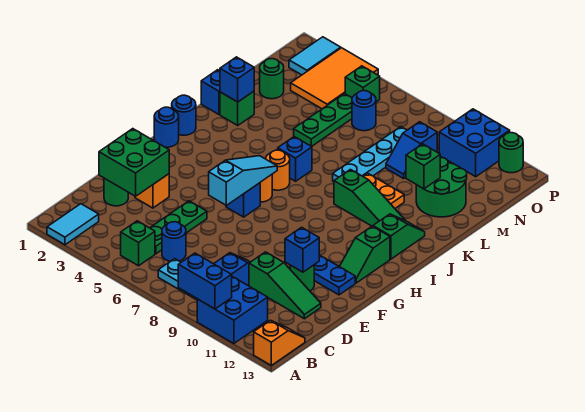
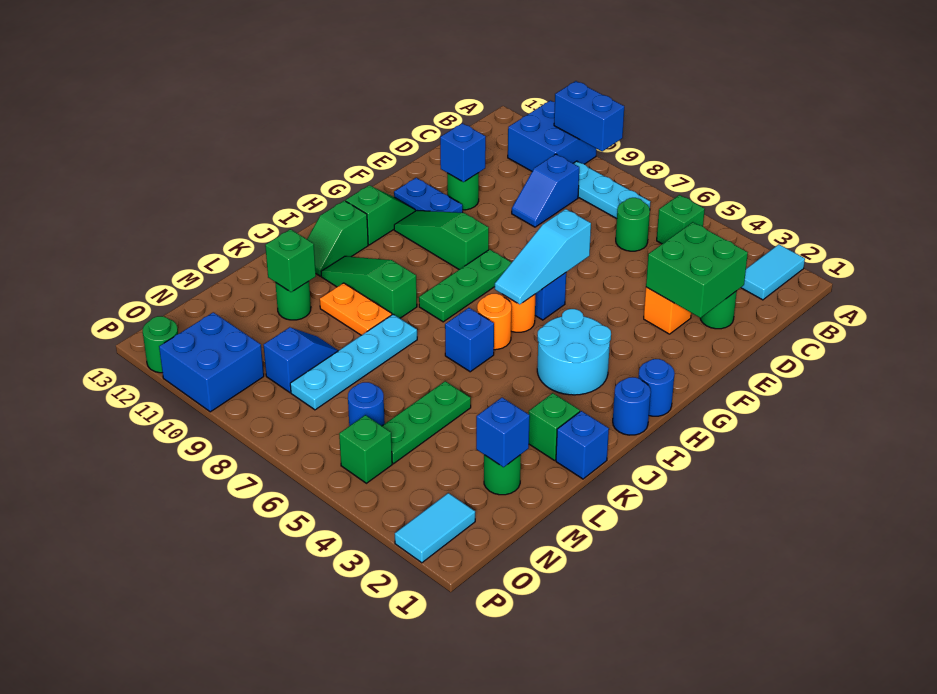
orange 1x2 slope [254,320,305,365] -> none
green 1x3 plate [150,201,207,254] -> green 1x3 plate moved to [419,249,512,322]
blue 1x1 round brick [162,222,186,261] -> green 1x1 round brick [616,198,650,251]
green 1x3 slope [249,252,321,319] -> green 1x3 slope moved to [394,211,489,270]
none -> cyan 2x2 round brick [537,309,611,395]
blue 1x1 brick [220,57,254,102] -> blue 1x1 brick moved to [476,398,530,467]
green 2x2 round brick [416,158,467,217] -> green 1x1 round brick [275,281,311,320]
orange 2x3 tile [291,48,378,109] -> none

